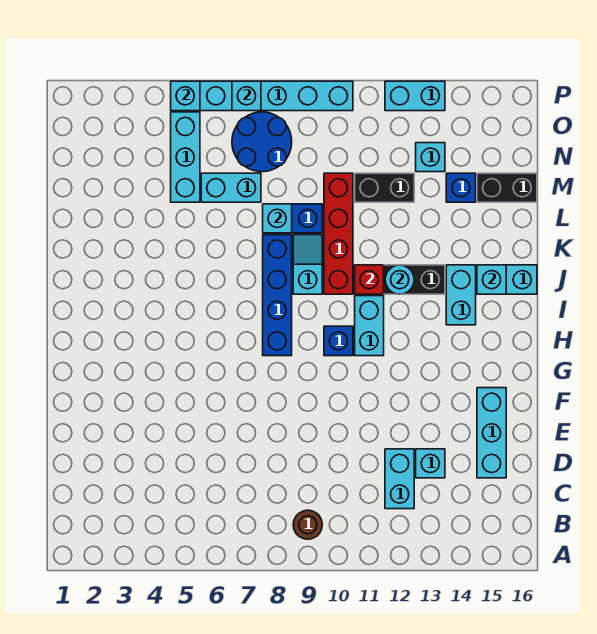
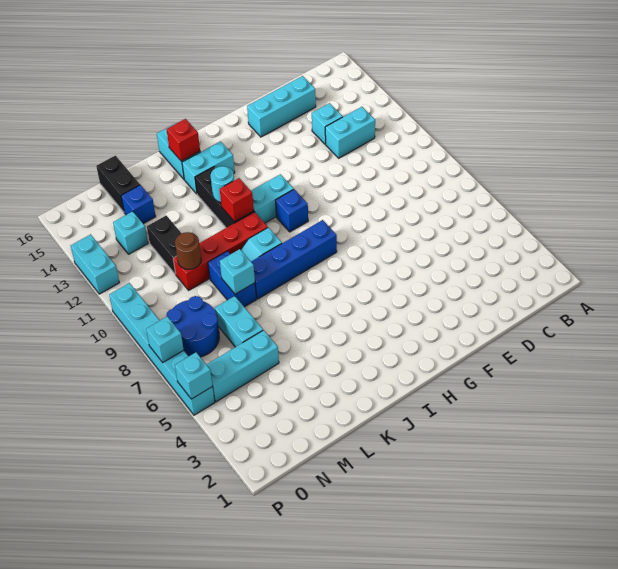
brown 1x1 round brick [293,510,322,539] -> brown 1x1 round brick moved to [175,232,201,269]
cyan 1x1 brick [477,265,506,294] -> red 1x1 brick [166,119,200,161]

